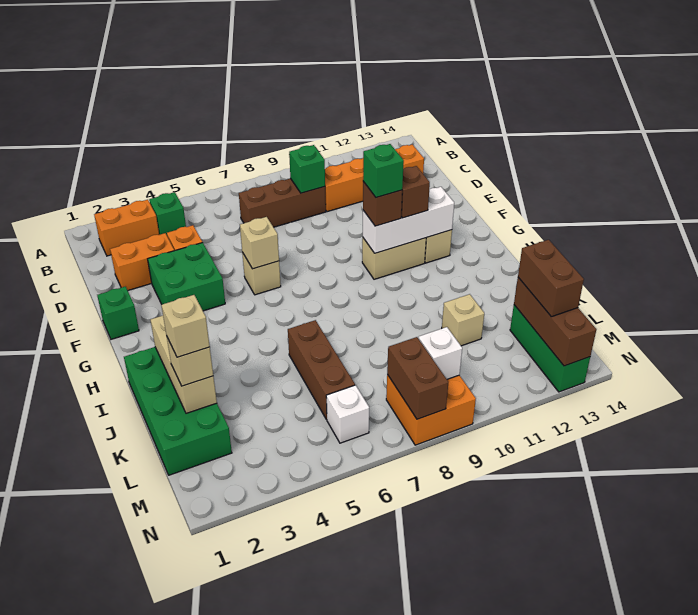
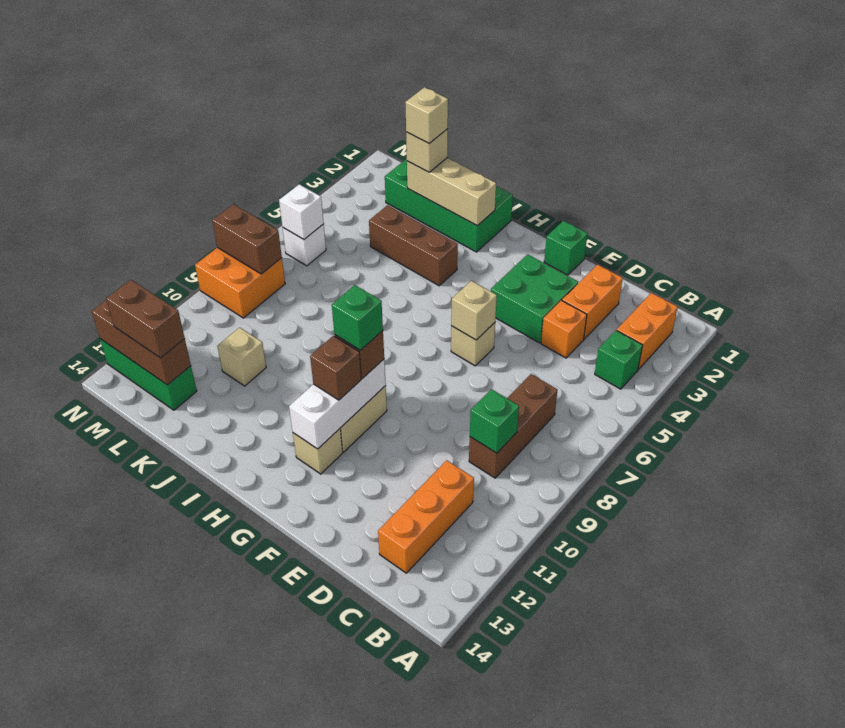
orange 1x4 brick [325,144,424,212] -> orange 1x3 brick [378,460,474,573]
brown 1x3 brick [288,320,355,420] -> brown 1x3 brick moved to [369,205,458,286]
white 1x1 brick [418,327,462,379] -> white 1x1 brick moved to [279,184,324,239]

